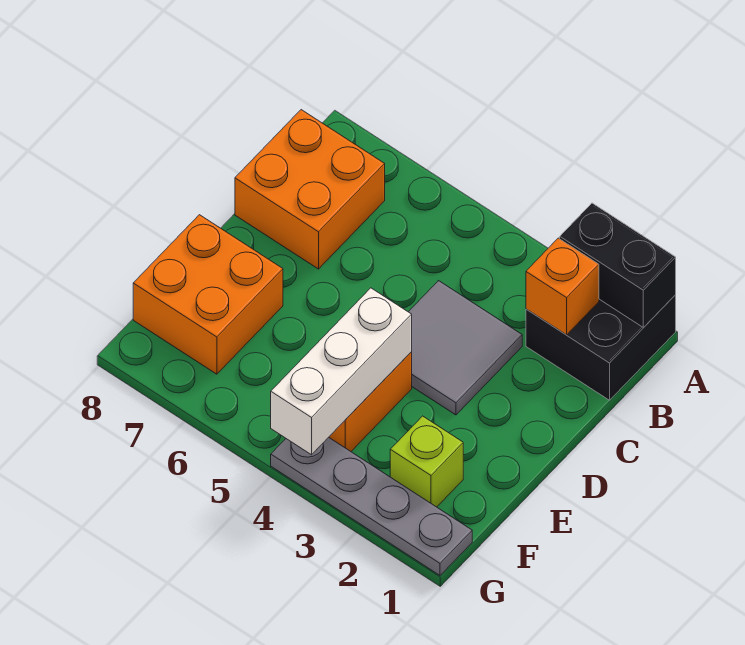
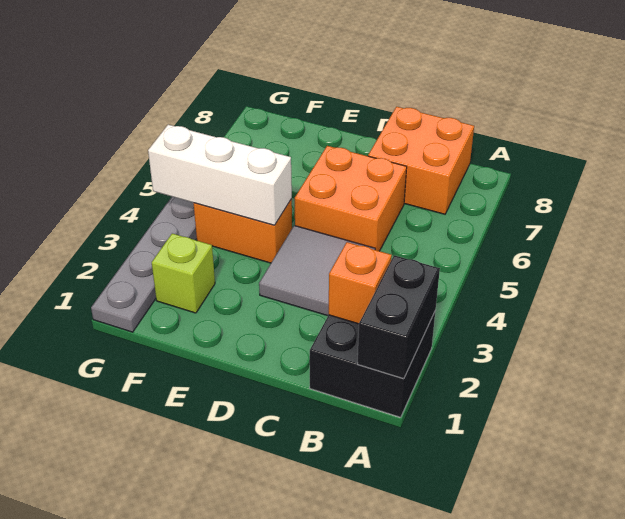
orange 2x2 brick [133,215,283,374] -> orange 2x2 brick moved to [295,146,407,251]

